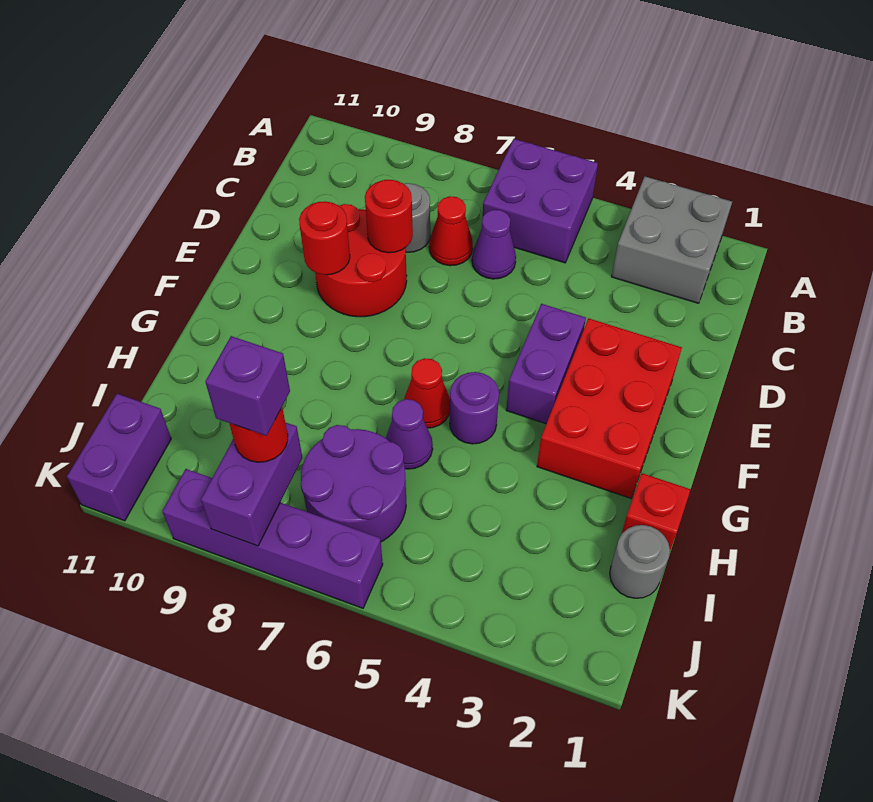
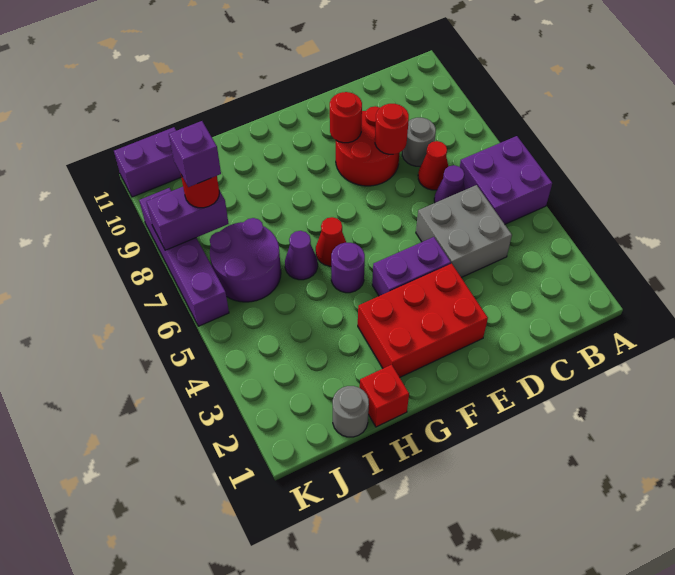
grey 2x2 brick [612,177,732,303] -> grey 2x2 brick moved to [416,185,512,277]

